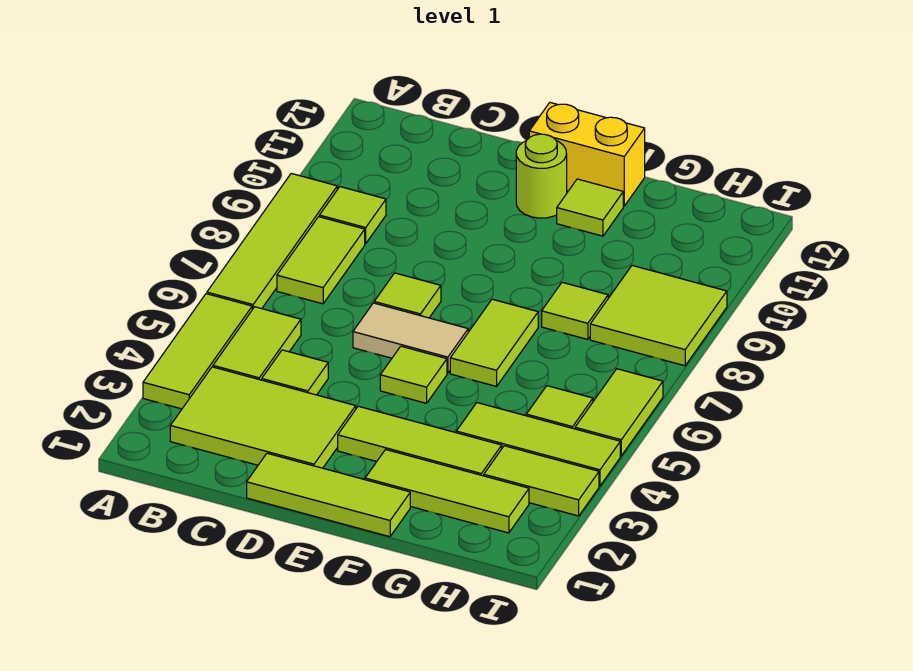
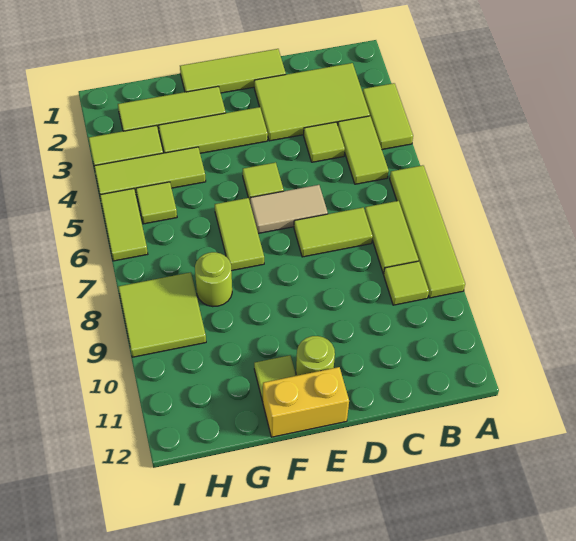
lime 1x3 tile [143,294,252,409] -> lime 1x2 tile [363,83,413,149]
lime 1x1 tile [374,273,441,318] -> lime 1x2 tile [294,208,373,257]
lime 1x1 tile [542,282,608,339] -> lime 1x1 round brick [195,252,232,307]

